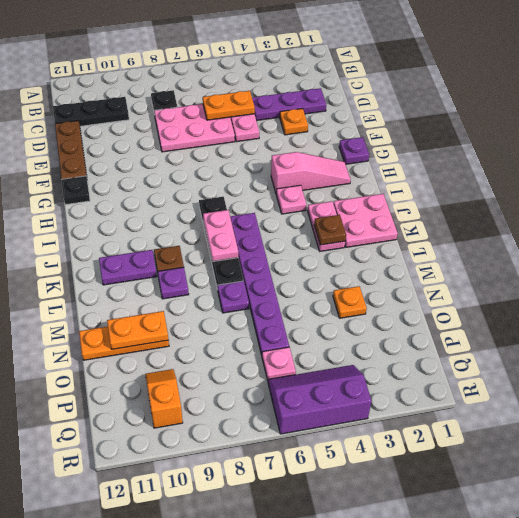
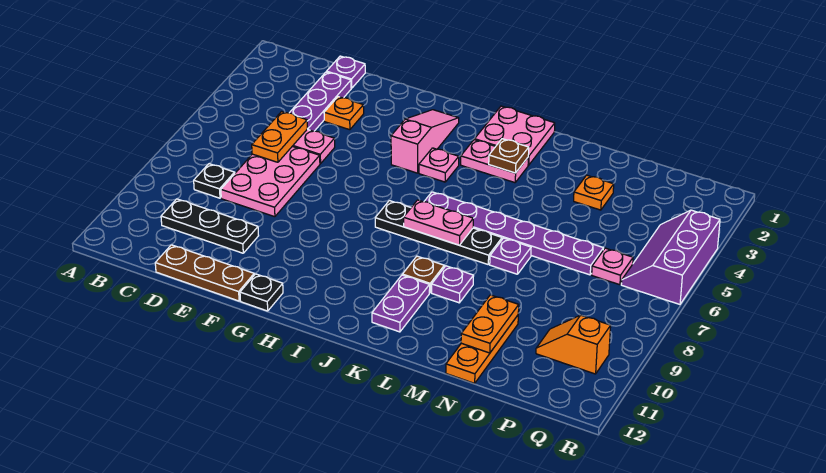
black 1x3 plate [53,97,129,126] -> black 1x3 plate turned to [161,199,259,253]
purple 1x1 plate [339,137,369,164] -> purple 1x1 plate moved to [327,56,365,88]

